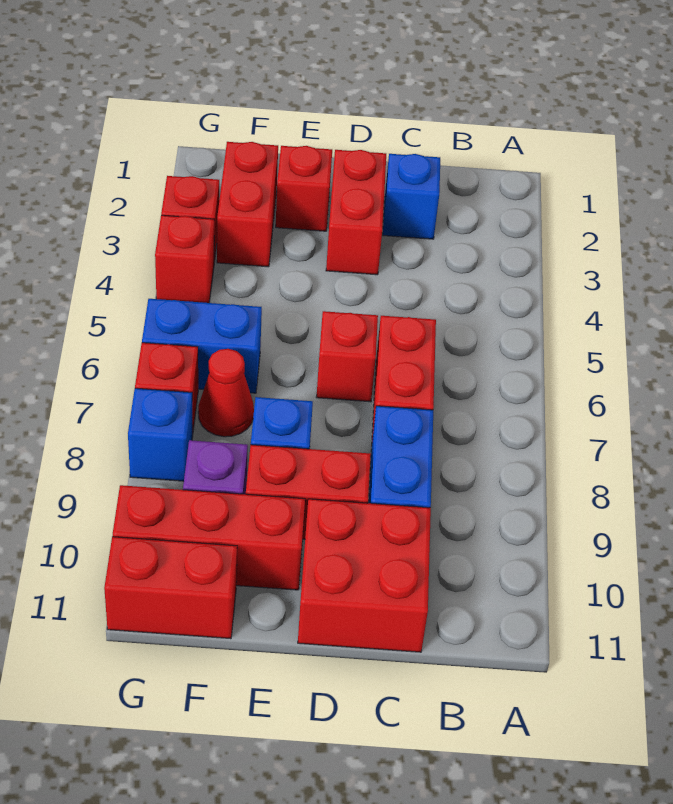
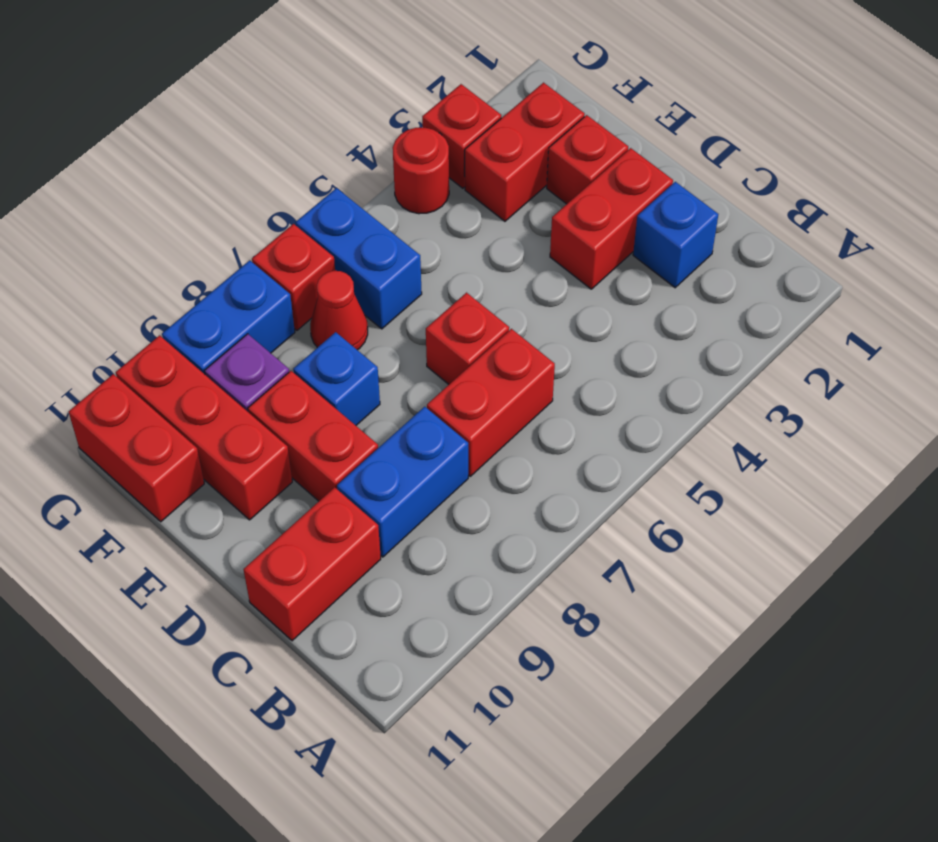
red 2x2 brick [298,499,431,652] -> red 1x2 brick [244,487,381,641]
red 1x1 brick [155,215,214,303] -> red 1x1 round brick [393,128,449,214]
blue 1x1 brick [128,388,193,481] -> blue 1x2 brick [162,260,295,374]

